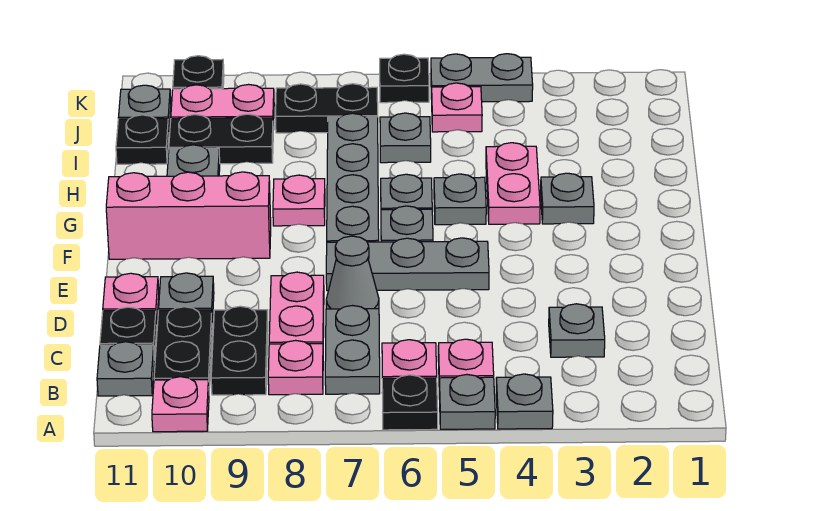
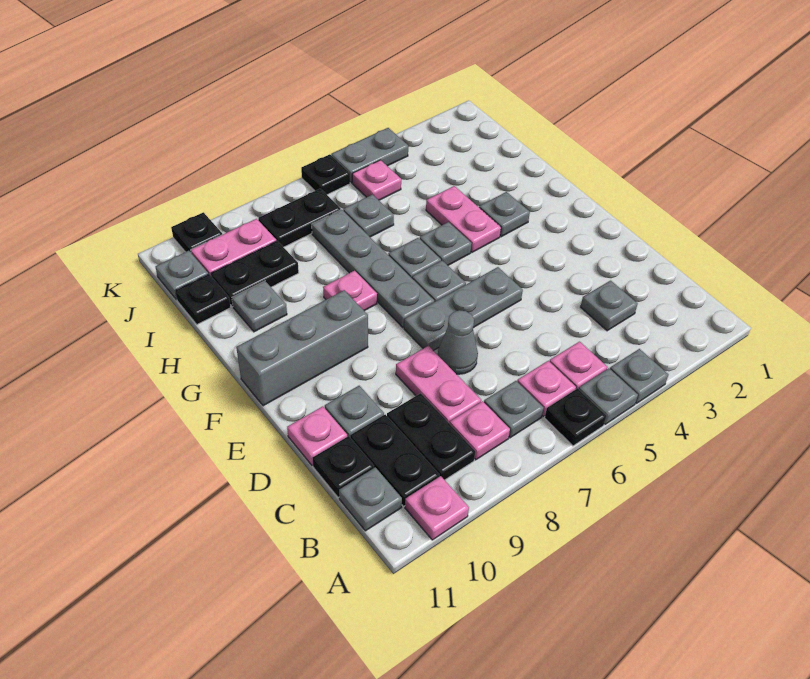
grey 1x2 plate [325,306,380,394] -> grey 1x1 plate [484,381,544,438]
pink 1x3 brick [106,172,271,259] -> grey 1x3 brick [236,290,368,406]

